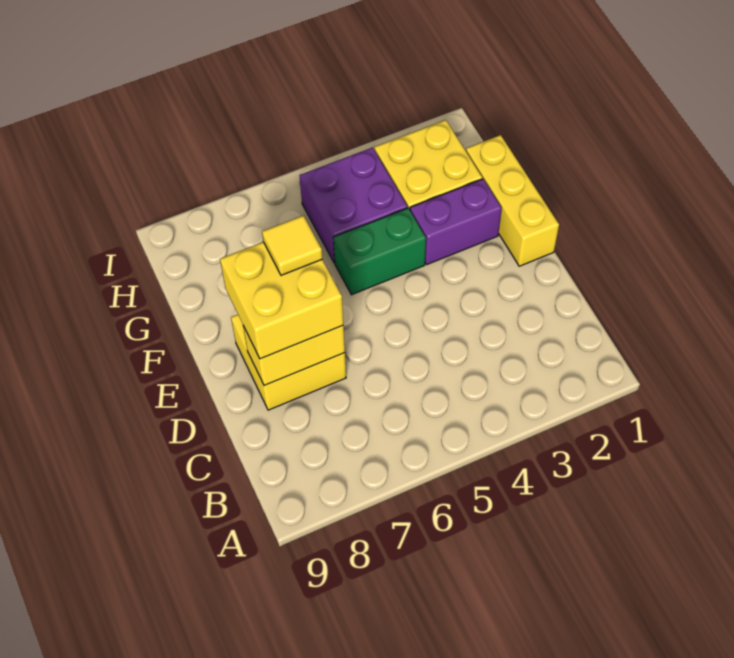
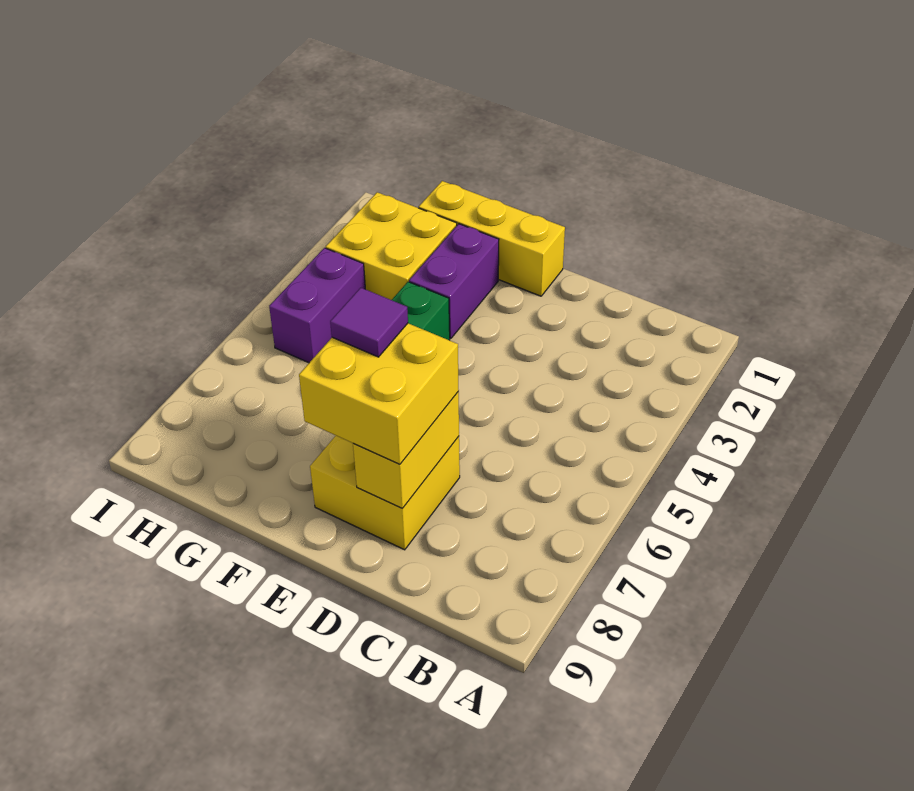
yellow 1x1 tile [262,216,322,275] -> purple 1x1 tile [330,288,408,357]
purple 2x2 brick [299,148,407,263] -> purple 1x2 brick [269,248,365,363]

